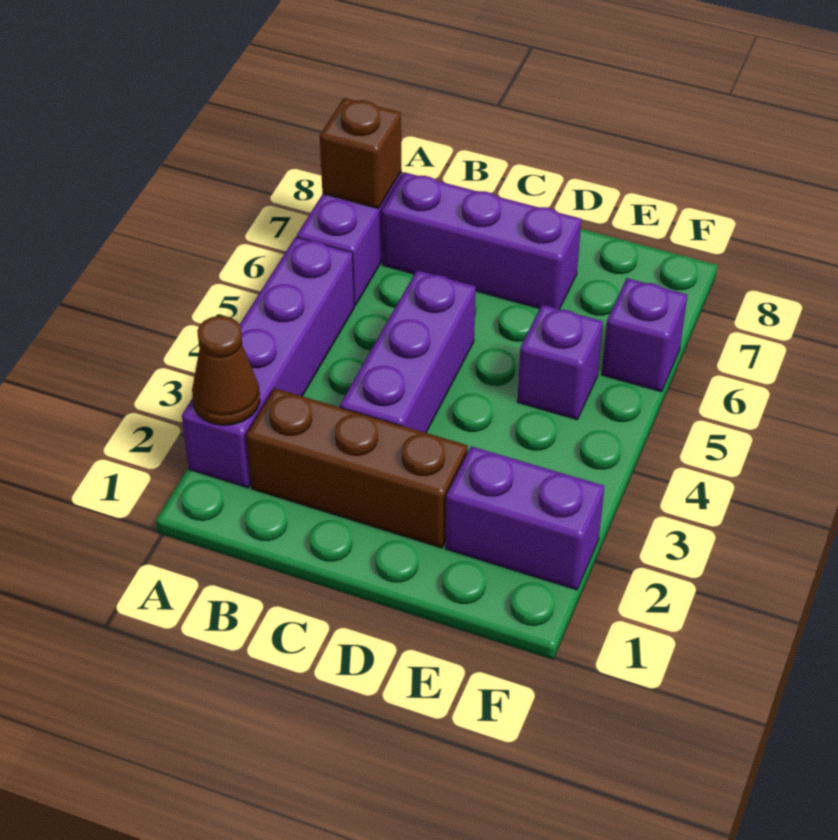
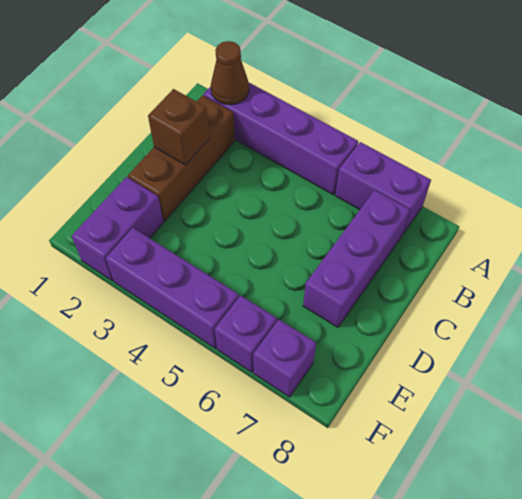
brown 1x1 brick [320,98,402,209] -> brown 1x1 brick moved to [148,89,209,165]
purple 1x3 brick [340,270,476,433] -> purple 1x3 brick moved to [106,228,239,348]
purple 1x1 brick [517,305,603,420] -> purple 1x1 brick moved to [253,320,316,397]

